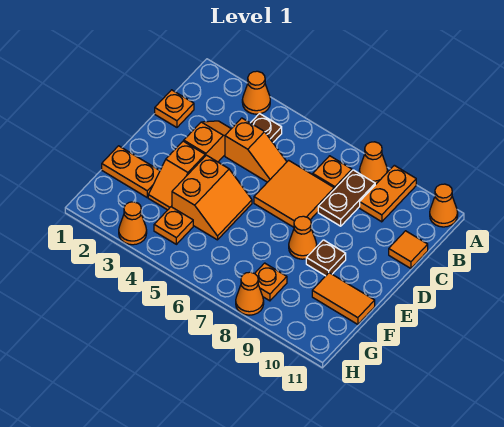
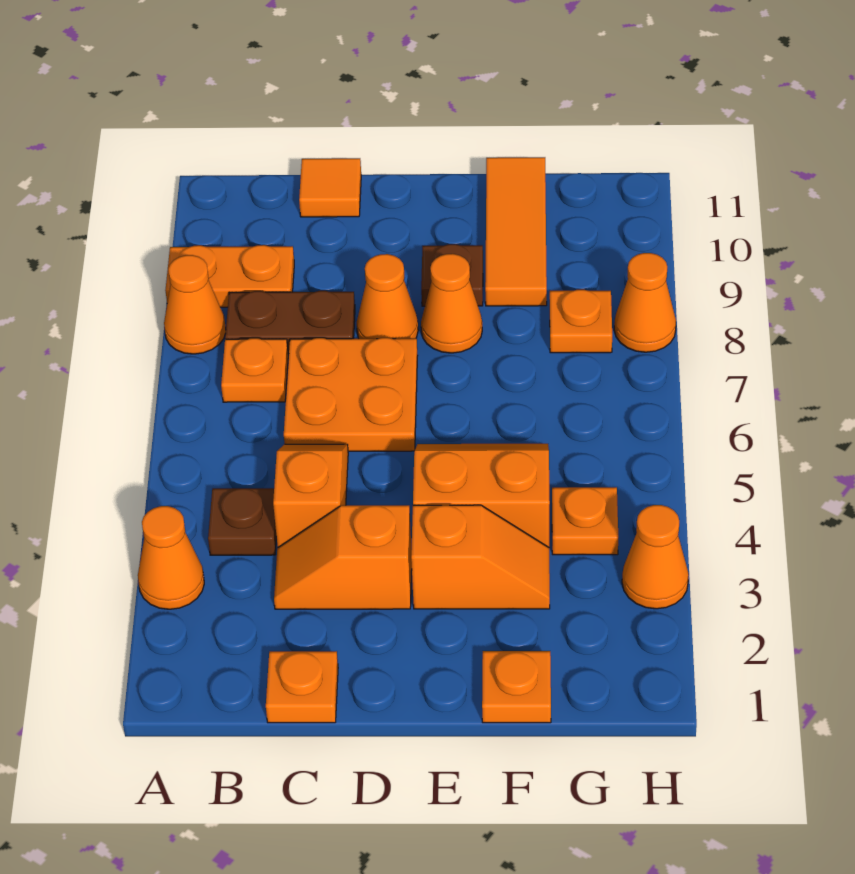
orange 1x1 cone [430,184,458,227] -> orange 1x1 cone moved to [357,254,418,339]
orange 2x2 tile [254,160,334,227] -> orange 2x2 plate [284,338,418,451]
orange 1x2 plate [102,146,160,197] -> orange 1x1 plate [482,651,551,723]
orange 1x2 tile [312,273,375,324] -> orange 1x3 tile [485,157,547,306]

